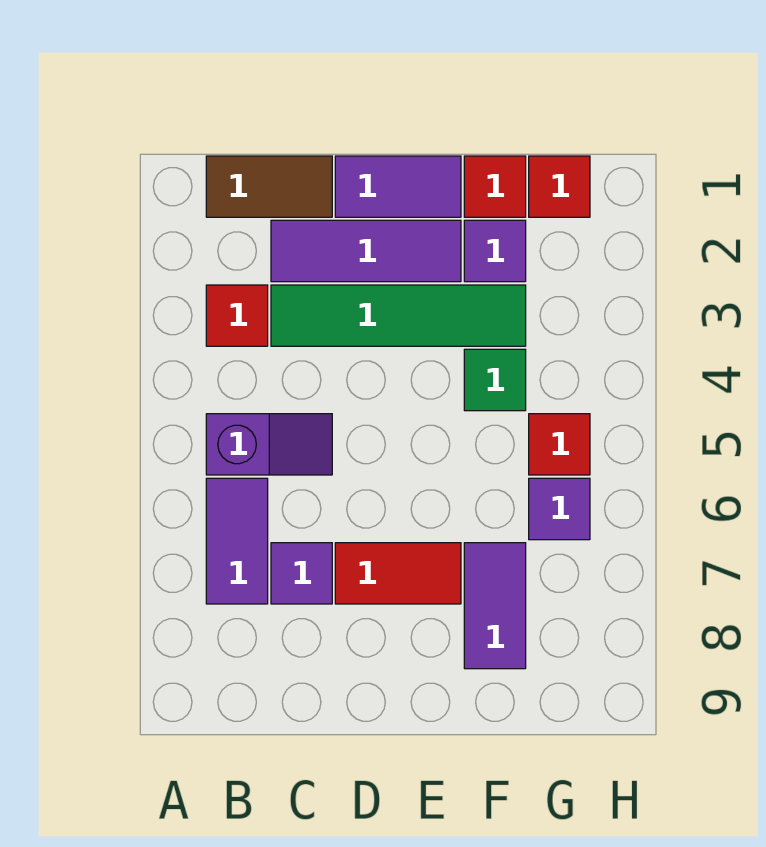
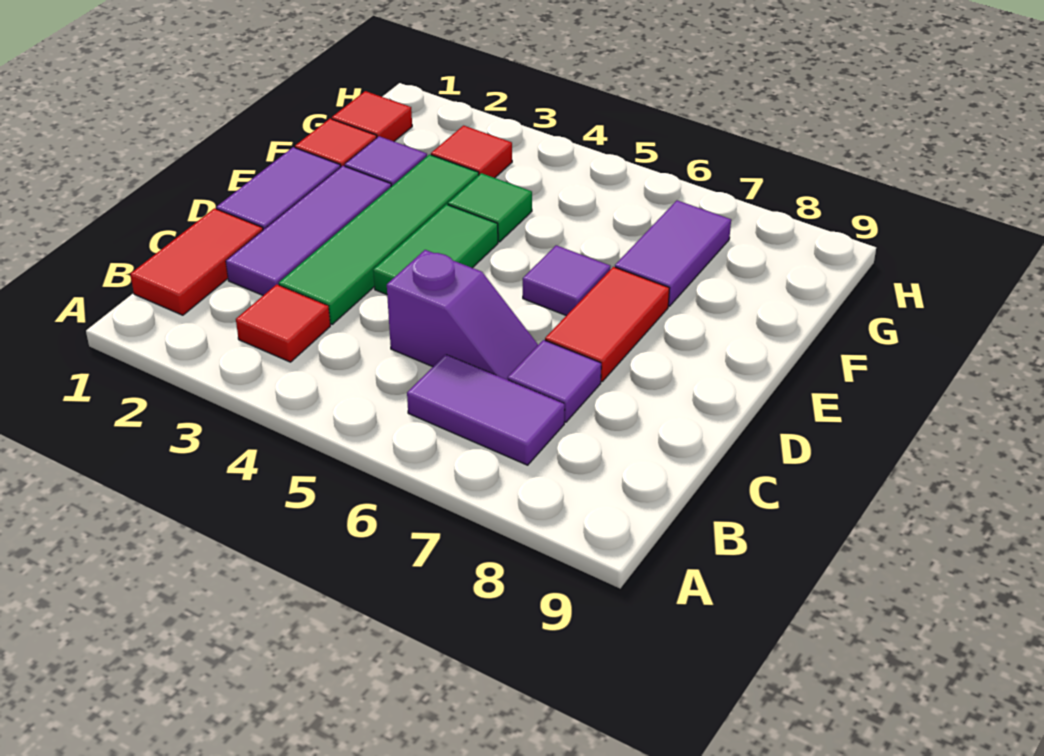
brown 1x2 tile [206,156,332,217] -> red 1x2 tile [130,208,263,315]
purple 1x2 slope [206,414,332,475] -> purple 1x2 slope turned to [387,250,538,380]
none -> green 1x2 tile [373,204,498,295]
purple 1x2 tile [464,543,526,669] -> purple 1x2 tile turned to [615,200,731,306]
red 1x1 tile [529,414,590,475] -> red 1x1 tile moved to [431,126,512,178]
purple 1x1 tile [529,478,590,540] -> purple 1x1 tile moved to [523,245,611,316]

